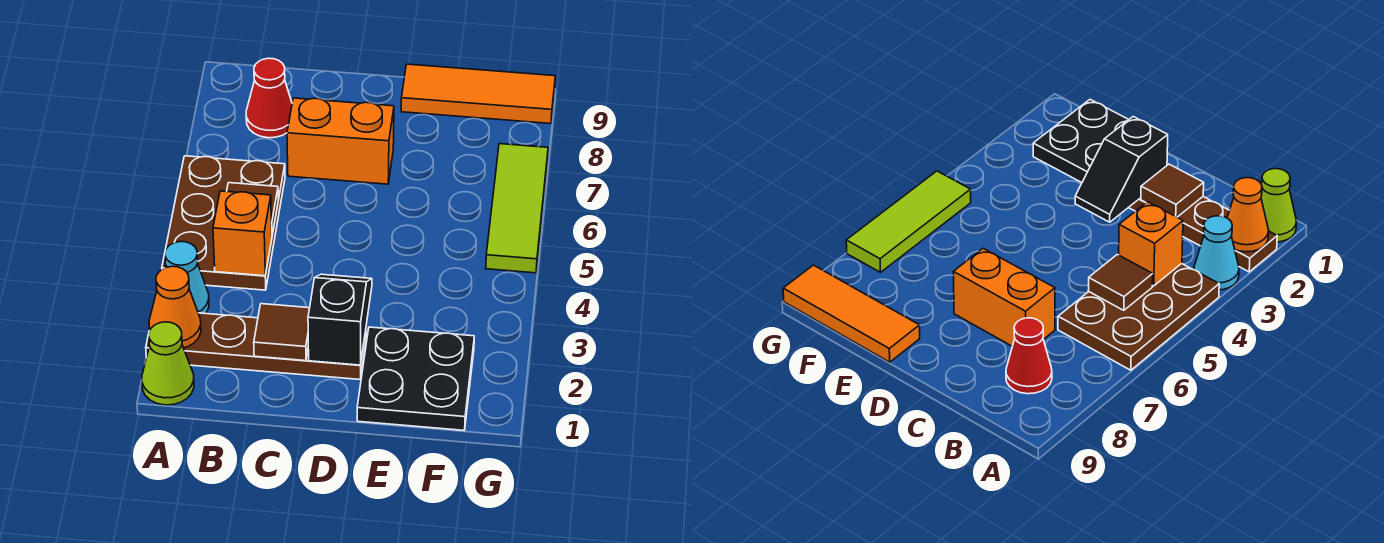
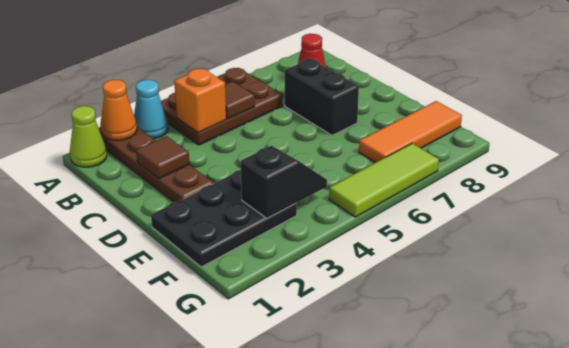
orange 1x2 brick [287,98,394,184] -> black 1x2 brick [285,59,359,135]
black 1x2 slope [308,274,372,365] -> black 1x2 slope moved to [241,146,327,218]
black 2x2 plate [357,327,474,430] -> black 2x3 plate [151,170,297,267]
orange 1x3 tile [401,64,555,124] -> orange 1x3 tile turned to [359,101,462,163]

